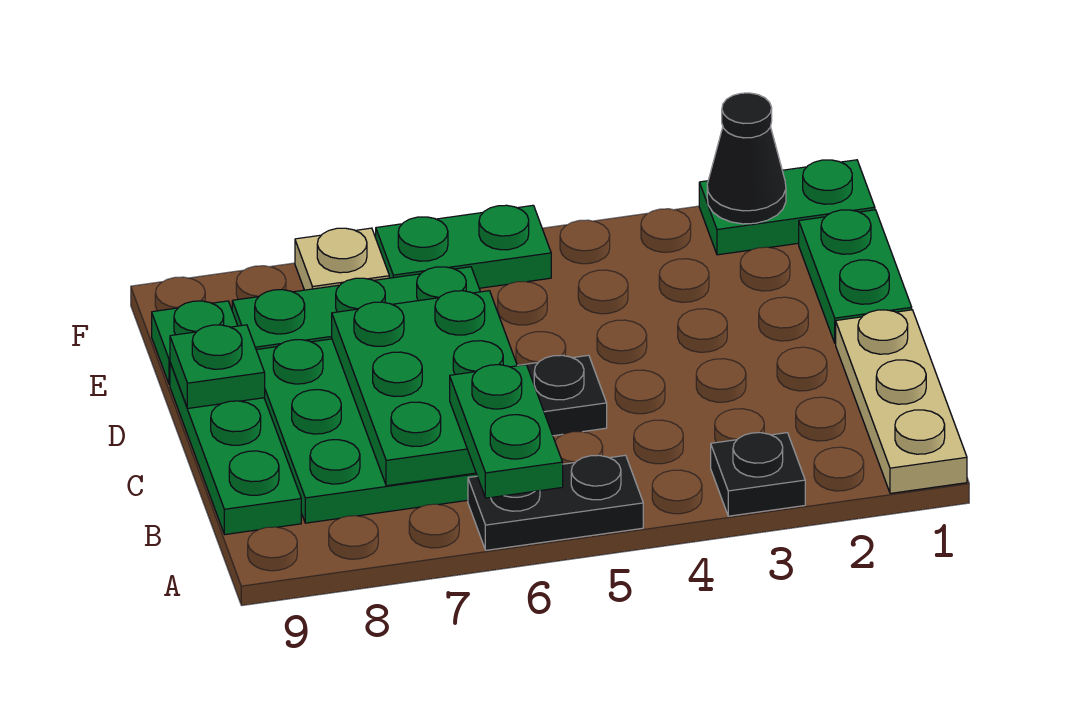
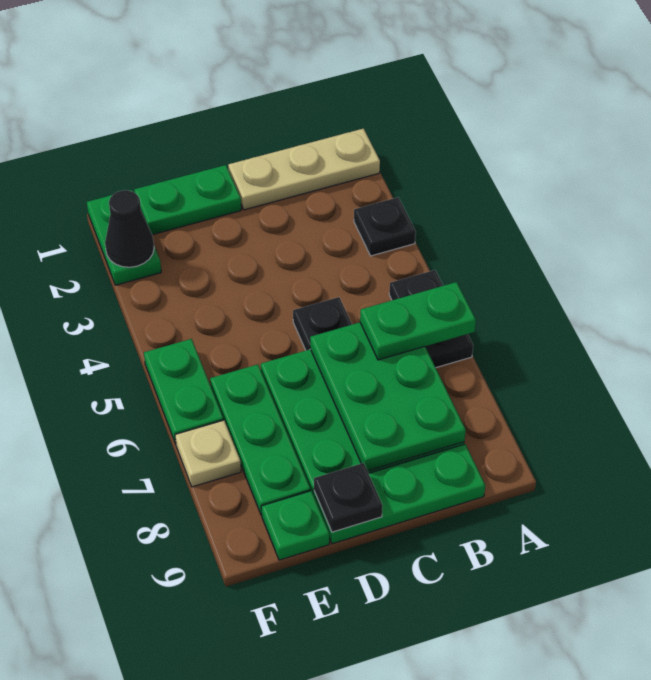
green 2x3 plate [332,291,517,486] -> green 2x3 plate turned to [310,322,466,471]
green 1x1 plate [170,325,265,409] -> black 1x1 plate [314,463,383,532]

